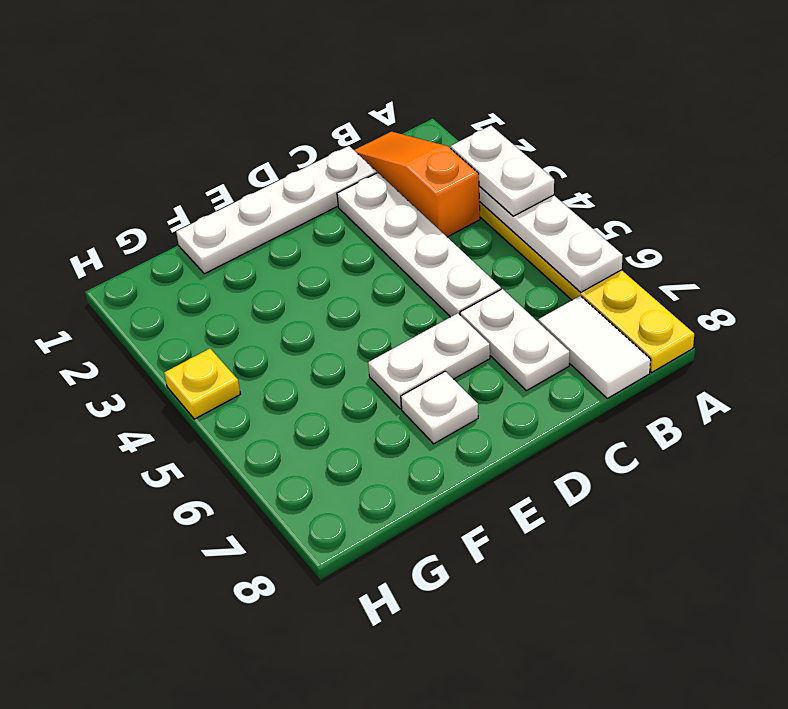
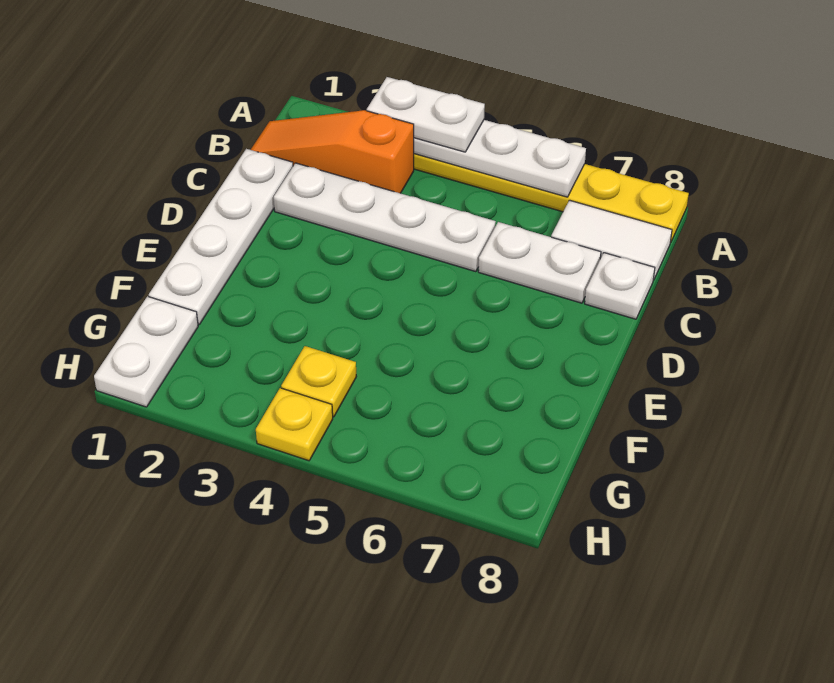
white 1x2 plate [368,313,490,409] -> white 1x2 plate moved to [94,296,198,407]
white 1x1 plate [401,371,478,444] -> white 1x1 plate moved to [585,253,655,319]
none -> yellow 1x1 plate [281,346,356,417]

